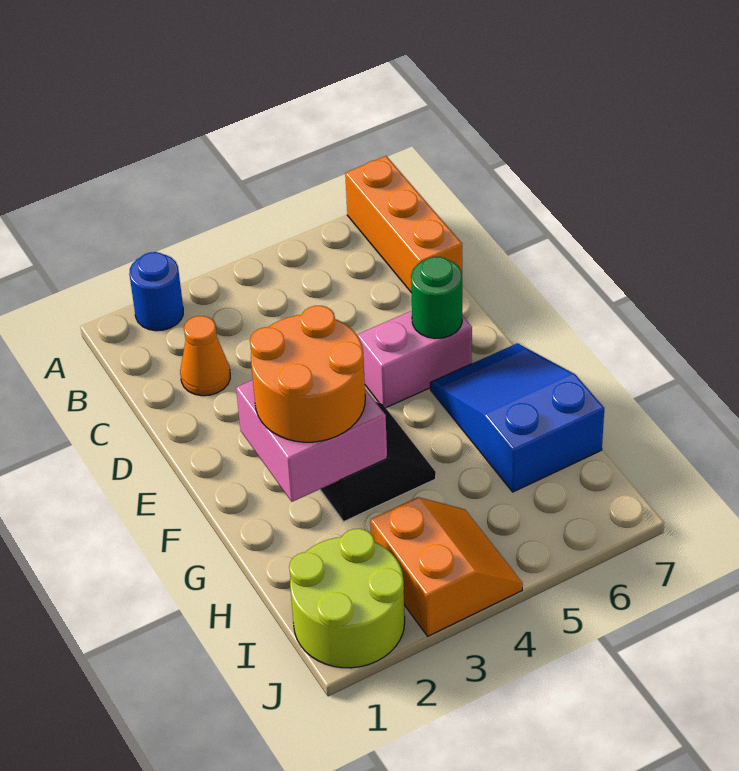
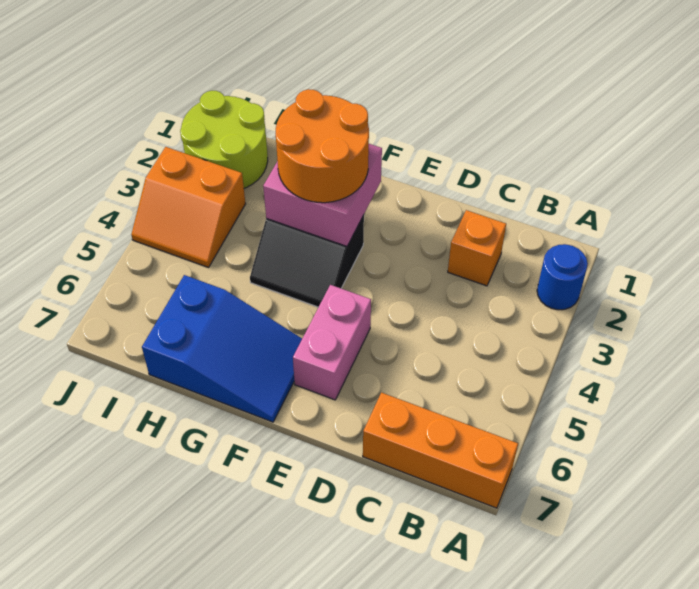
orange 1x1 cone [180,316,230,396] -> orange 1x1 brick [448,210,506,286]
green 1x1 round brick [411,257,462,338] -> none

